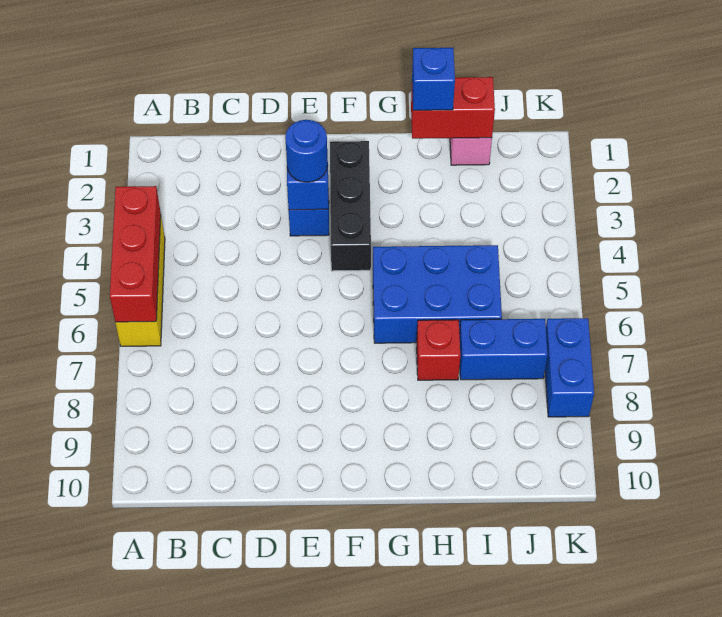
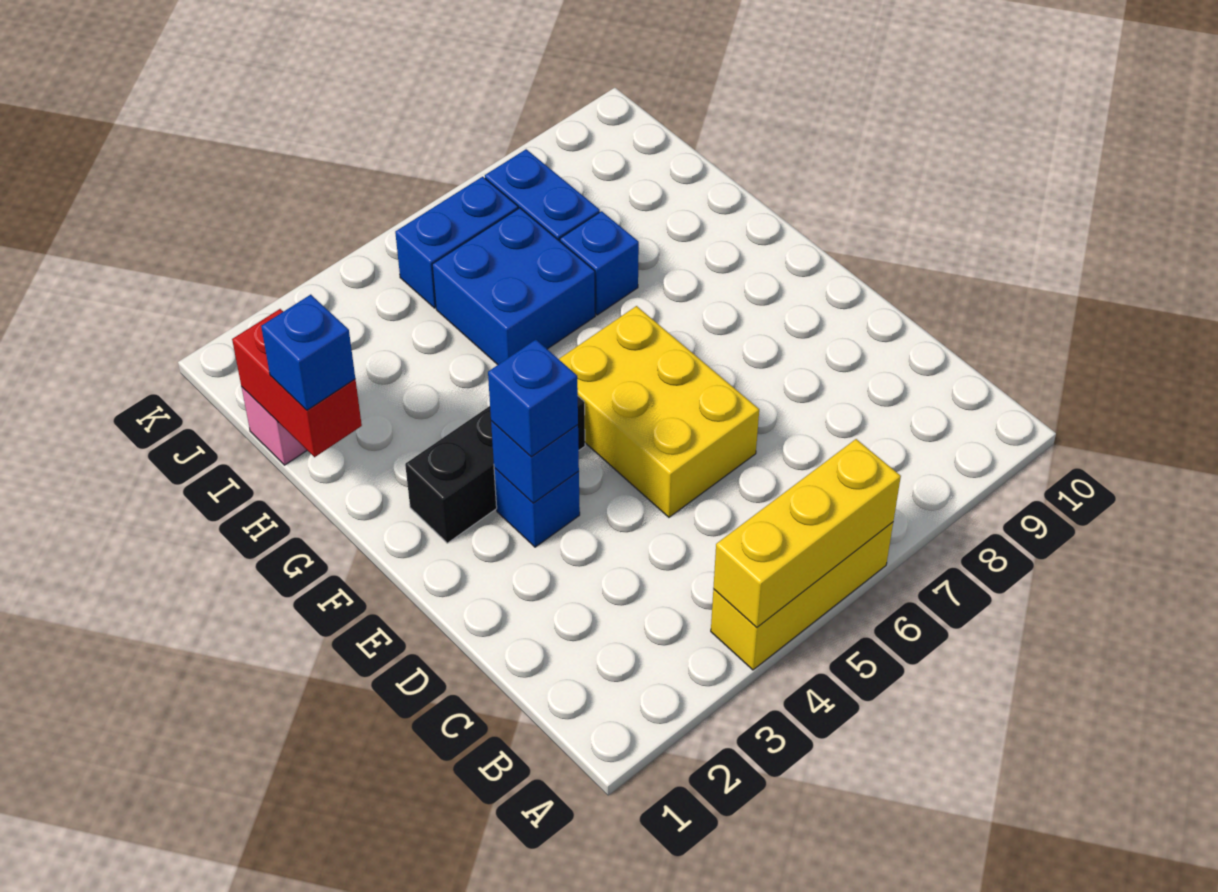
red 1x3 brick [110,186,161,322] -> yellow 1x3 brick [713,439,901,628]
none -> yellow 2x3 brick [559,306,759,517]
blue 1x1 round brick [285,120,328,182] -> blue 1x1 brick [488,340,578,457]
blue 2x3 brick [373,245,502,343] -> blue 2x2 brick [432,208,595,365]
red 1x1 brick [417,320,460,380] -> blue 1x1 brick [560,211,639,315]
blue 1x2 brick [545,318,594,417] -> blue 1x2 brick moved to [395,177,518,308]

